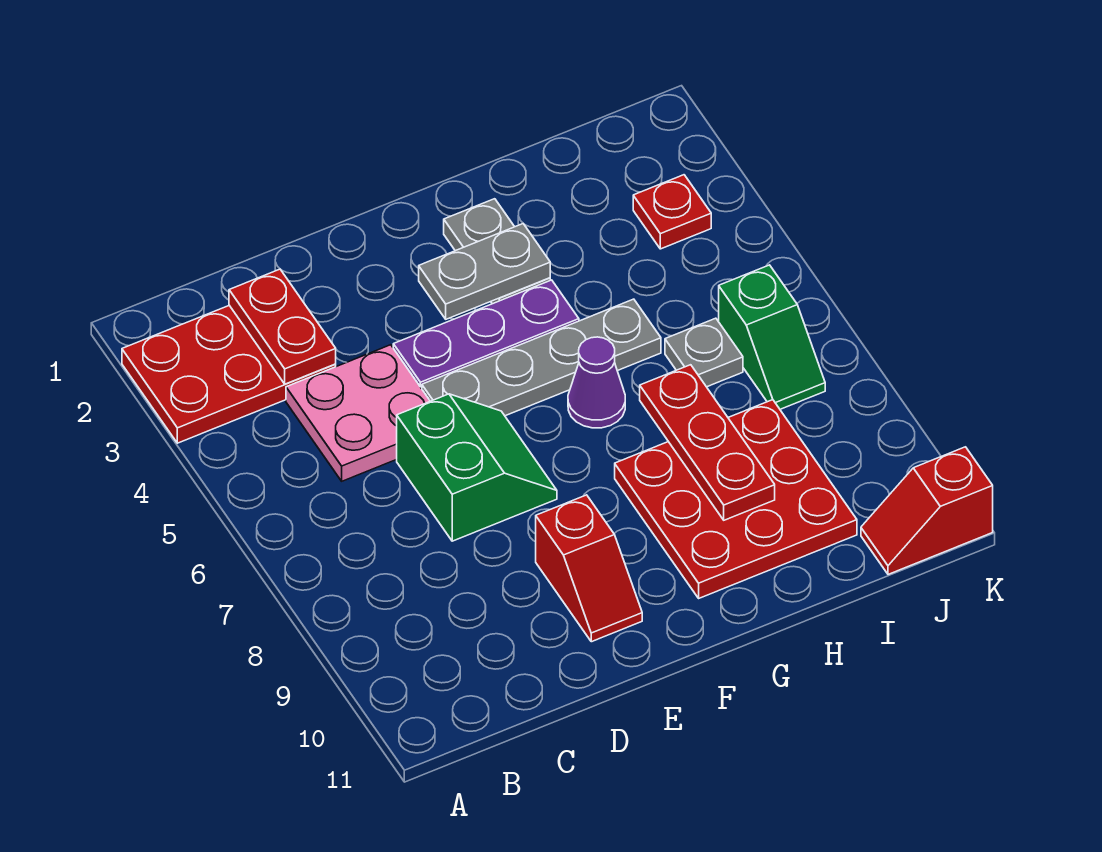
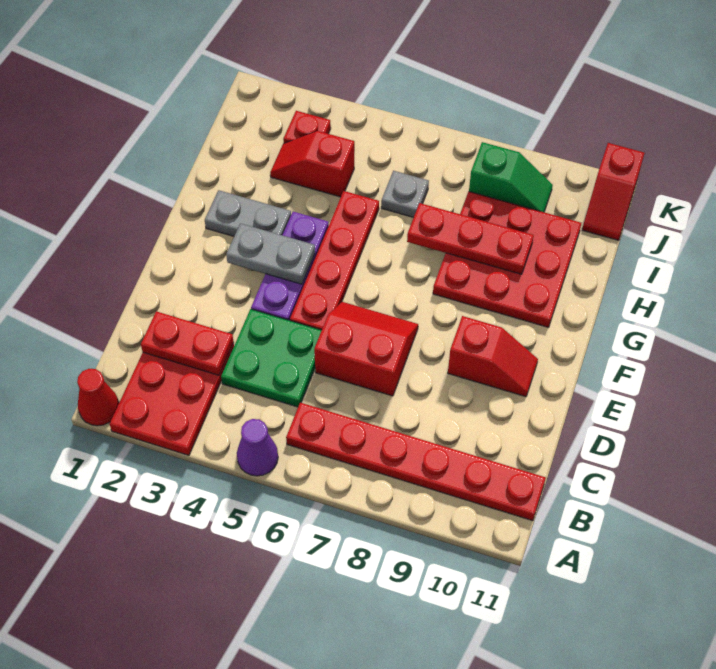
none -> red 1x1 cone [77,369,119,426]
none -> red 1x6 plate [286,403,546,521]
pink 2x2 plate [286,345,430,481] -> green 2x2 plate [221,309,322,407]
green 2x2 slope [397,394,557,541] -> red 2x2 slope [314,302,418,396]
grey 1x4 plate [422,299,661,416] -> red 1x4 plate [290,191,379,330]
grey 1x2 plate [419,224,550,319] -> grey 1x2 plate turned to [226,223,315,284]
purple 1x1 cone [568,337,625,428] -> purple 1x1 cone moved to [237,419,278,476]
none -> red 1x2 slope [270,131,354,197]
green 1x2 slope [719,265,825,409] -> green 1x2 slope moved to [469,142,553,212]

